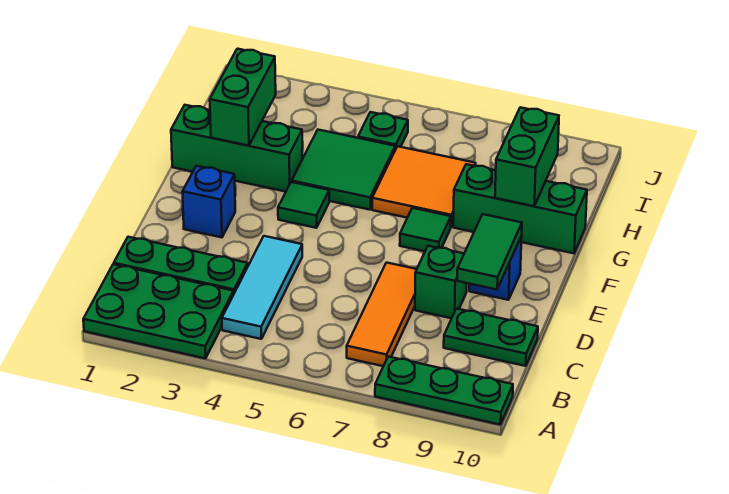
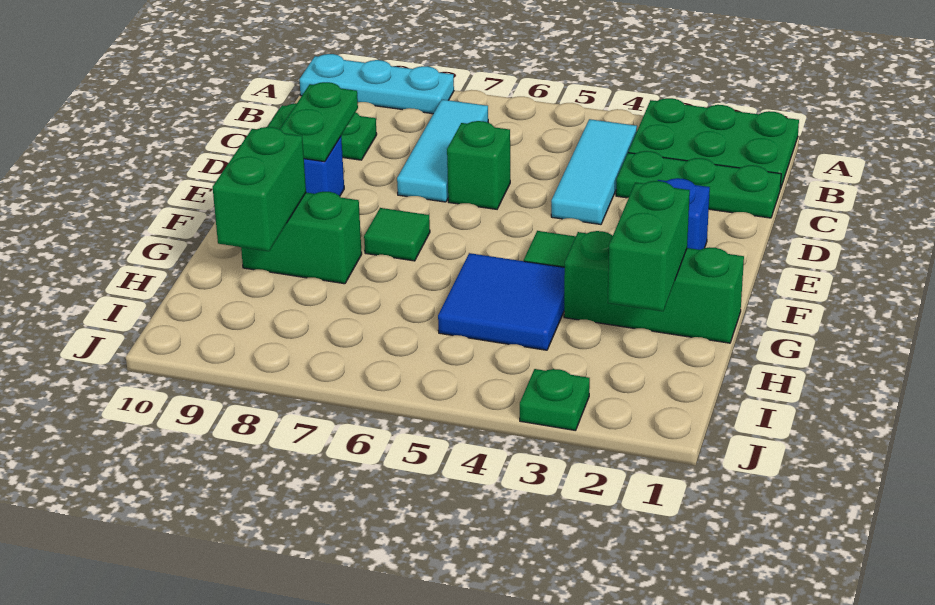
green 1x3 plate [375,357,513,425] -> cyan 1x3 plate [299,54,454,114]
orange 1x3 tile [347,263,417,366] -> cyan 1x3 tile [397,100,488,202]
green 1x1 brick [415,246,467,318] -> green 1x1 brick moved to [447,121,510,209]
green 1x2 tile [457,214,522,290] -> green 1x2 plate [280,82,358,162]
green 2x2 tile [292,130,395,210] -> blue 2x2 tile [438,253,565,350]
orange 2x2 tile [372,146,476,226] -> none
green 1x3 brick [453,164,587,253] -> green 1x2 brick [241,192,362,284]
green 1x1 plate [358,112,408,150] -> green 1x1 plate moved to [520,369,590,431]

